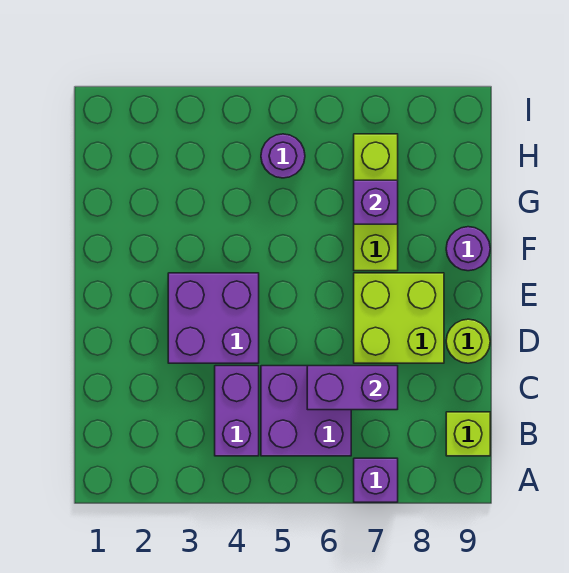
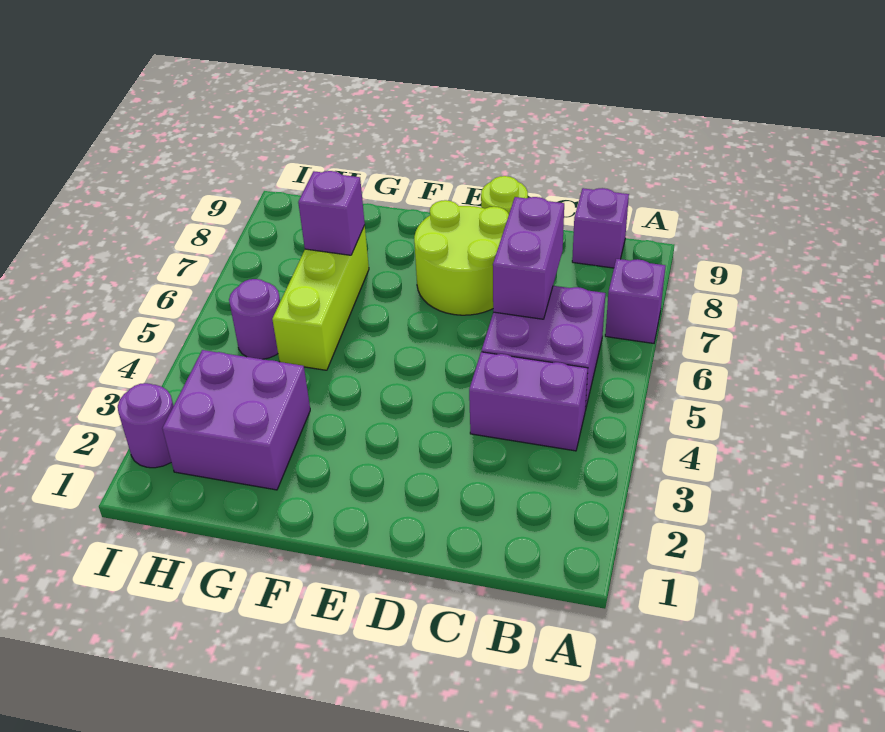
lime 1x1 brick [446,412,490,456] -> purple 1x1 brick [572,188,629,268]
purple 2x2 brick [168,273,259,363] -> purple 2x2 brick moved to [162,350,310,490]
lime 2x2 brick [354,273,444,363] -> lime 2x2 round brick [414,200,509,315]
lime 1x3 brick [354,134,398,271] -> lime 1x3 brick turned to [272,225,369,370]
purple 1x1 round brick [446,227,490,271] -> purple 1x1 round brick moved to [118,383,173,468]

